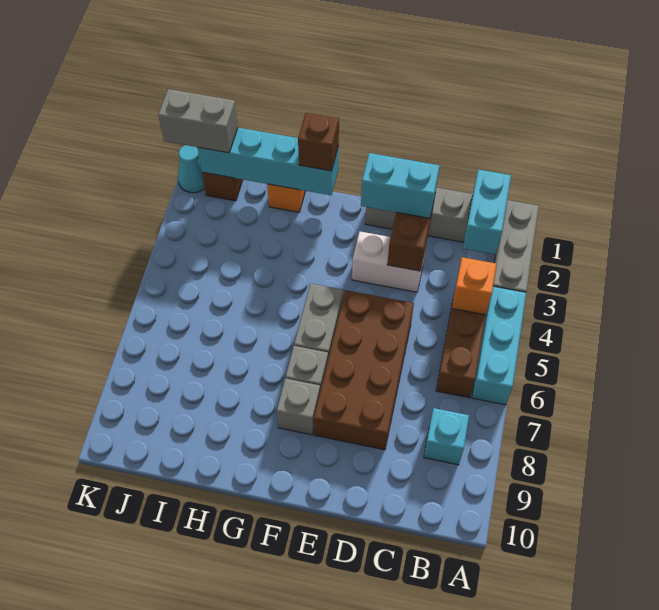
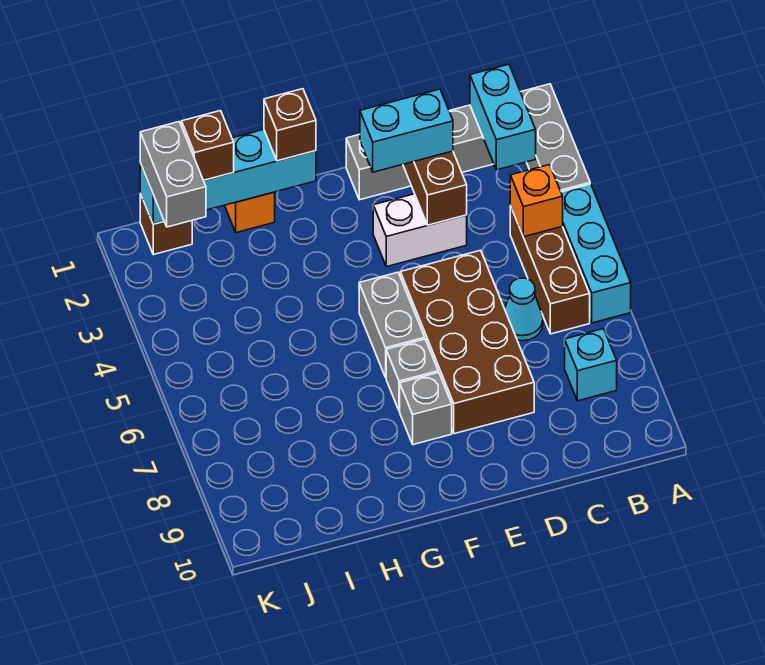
none -> brown 1x1 brick [182,111,234,180]
grey 1x2 brick [158,89,238,153] -> grey 1x2 brick turned to [140,122,206,227]
cyan 1x1 cone [178,145,205,193] -> cyan 1x1 cone moved to [505,278,543,341]

